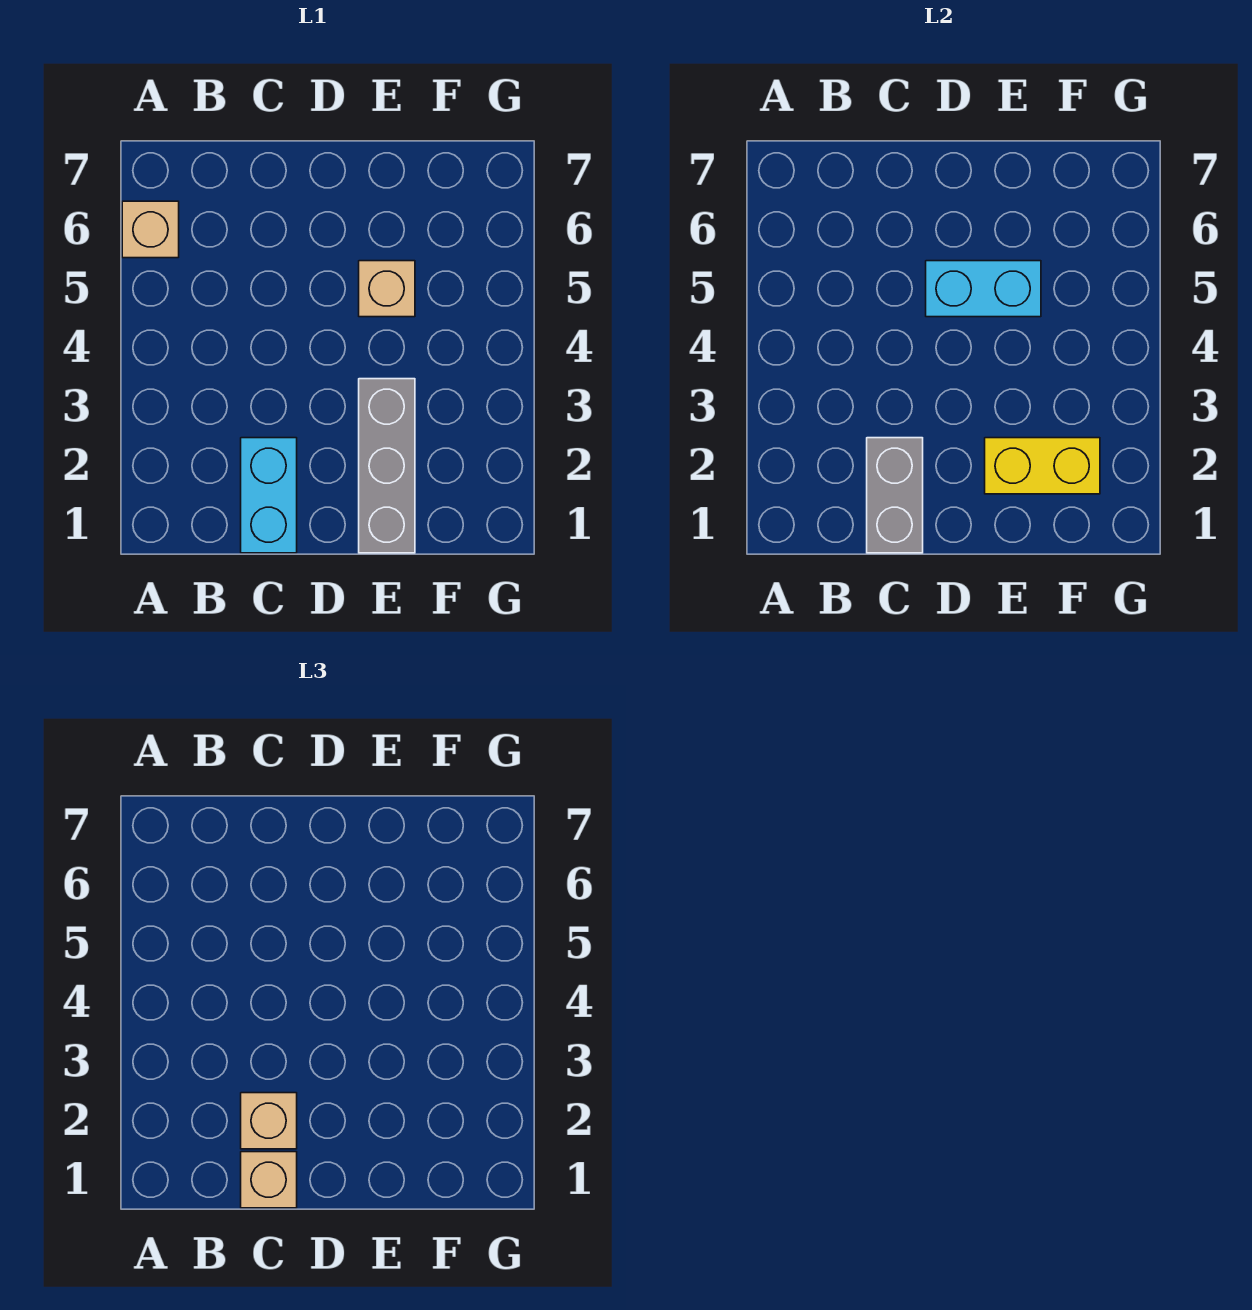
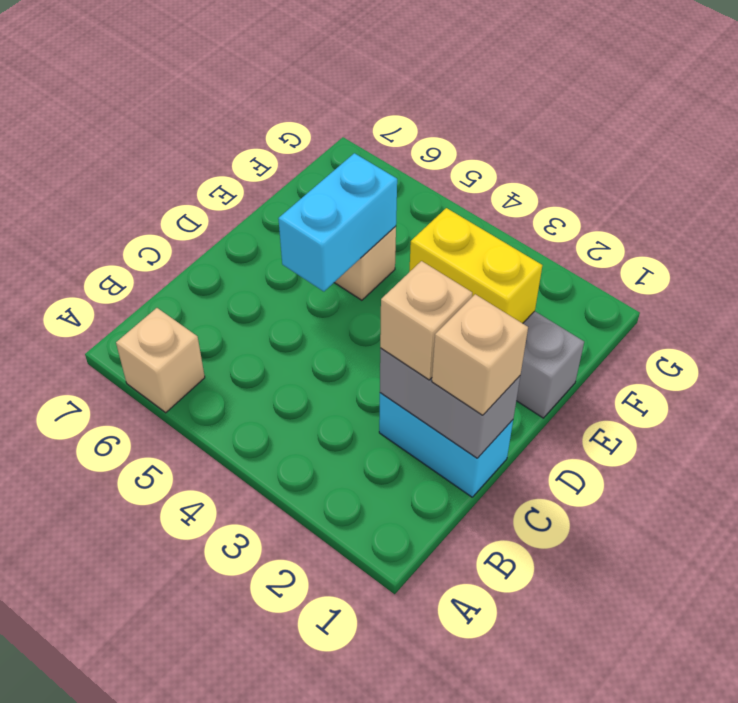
yellow 1x2 brick [985,438,1100,494] -> yellow 1x2 brick turned to [409,208,542,323]

